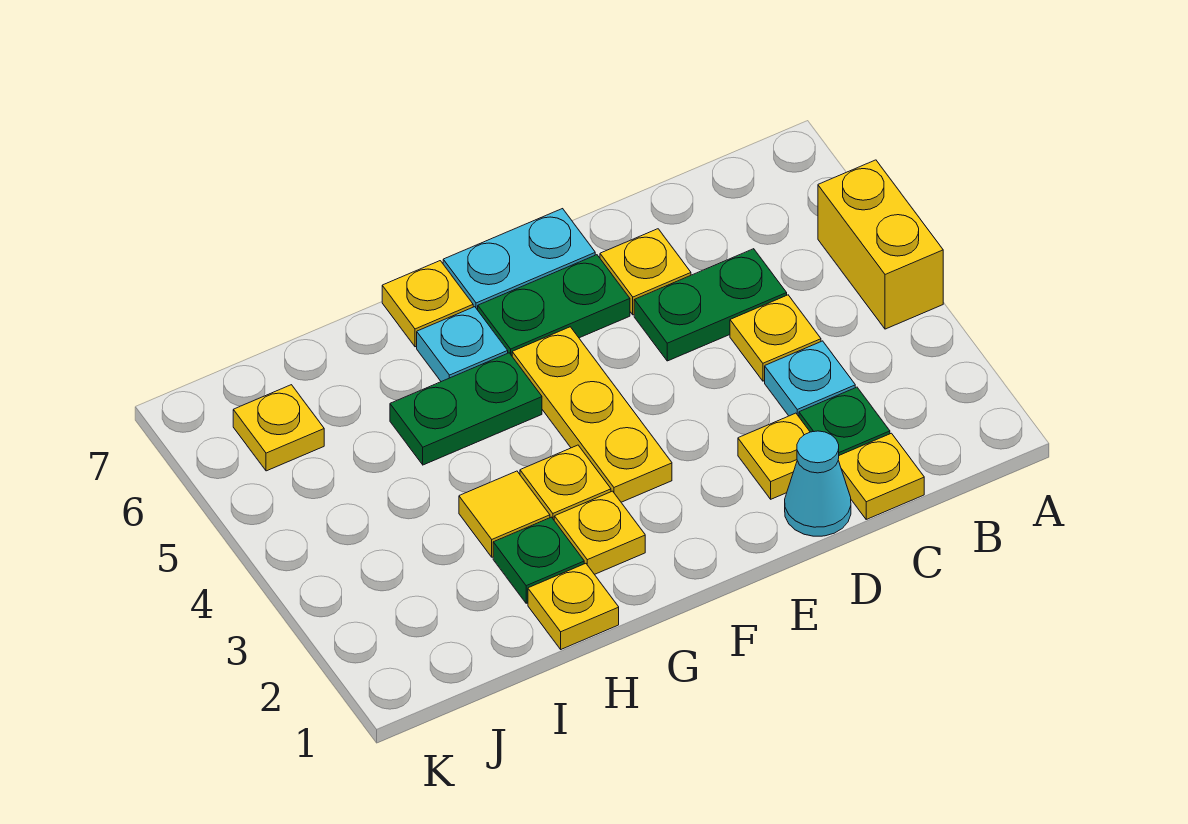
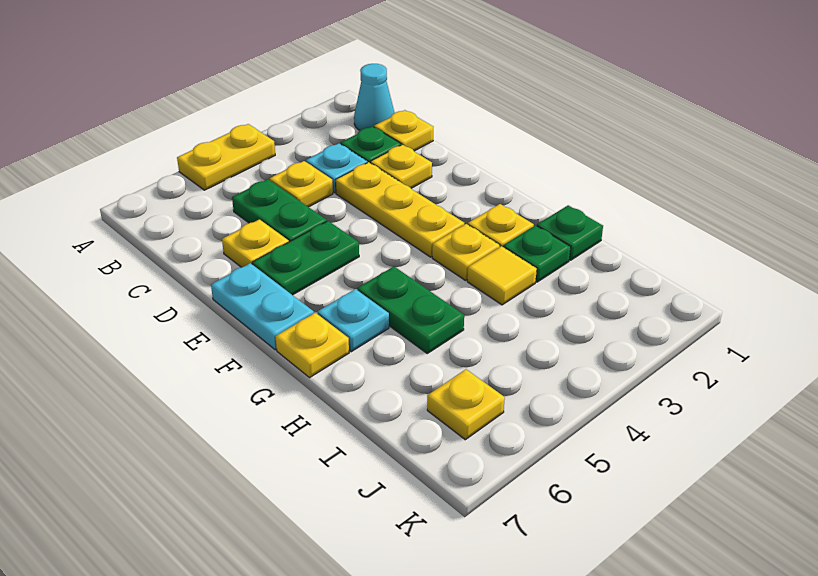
yellow 1x2 brick [818,160,943,329] -> yellow 1x2 plate [177,124,275,190]
cyan 1x1 cone [785,431,851,536] -> cyan 1x1 cone moved to [354,64,395,131]
green 1x2 plate [478,255,630,356] -> green 1x2 plate turned to [252,221,359,295]
yellow 1x3 plate [512,327,672,502] -> yellow 1x3 plate turned to [336,162,464,257]
yellow 1x1 plate [528,563,619,649] -> green 1x1 plate [537,205,603,260]

